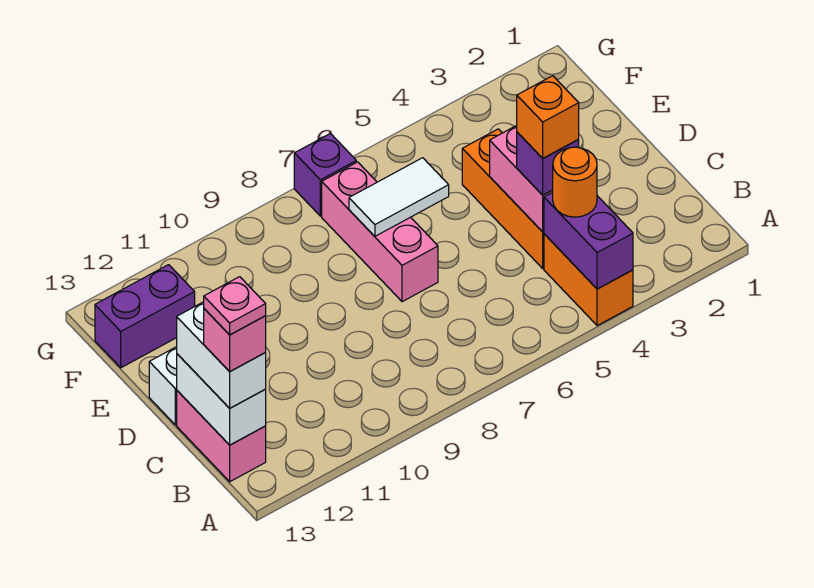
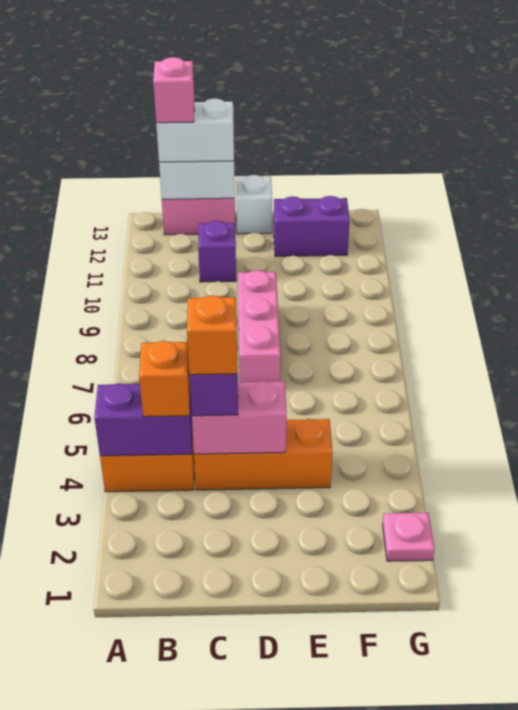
orange 1x1 round brick [553,147,597,217] -> orange 1x1 brick [139,341,190,417]
pink 1x1 plate [204,277,266,335] -> pink 1x1 plate moved to [383,513,434,561]
pink 1x3 brick [322,162,438,302] -> pink 1x3 brick turned to [238,270,281,382]
white 1x2 tile [349,158,449,236] -> none
purple 1x2 brick [95,265,195,368] -> purple 1x2 brick turned to [274,196,350,256]
purple 1x1 brick [294,134,356,216] -> purple 1x1 brick moved to [198,221,236,282]

